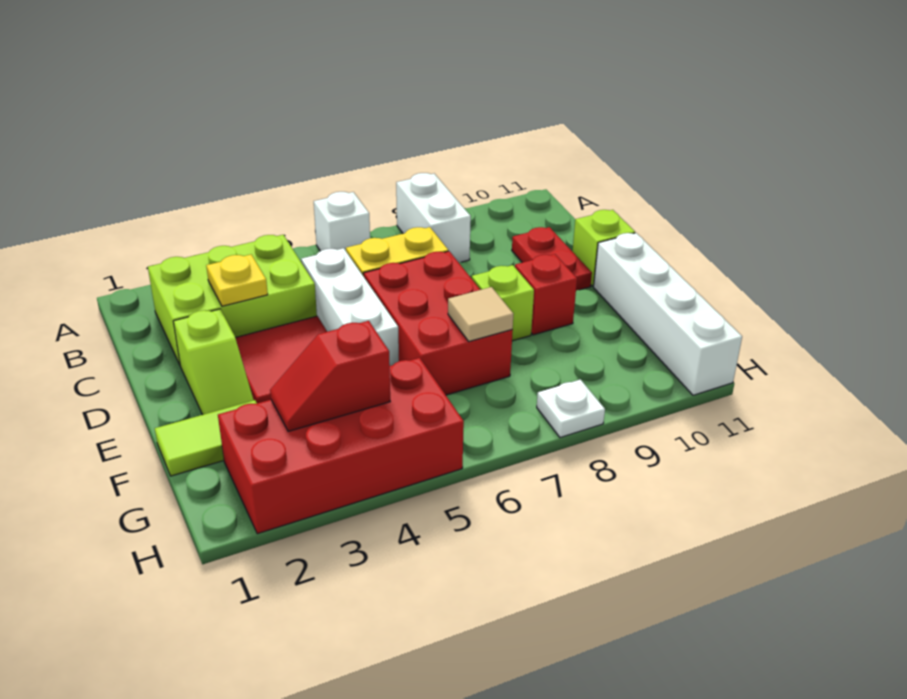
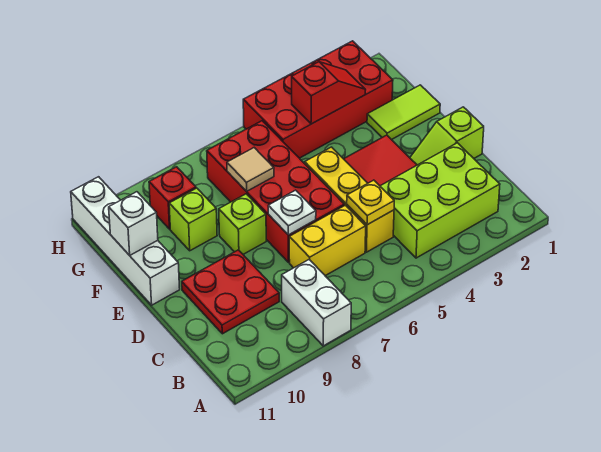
white 1x1 brick [314,192,370,251] -> white 1x1 brick moved to [109,192,158,255]
yellow 1x1 plate [206,255,268,306] -> yellow 1x1 plate moved to [347,180,394,225]
white 1x3 brick [301,248,399,366] -> yellow 1x3 brick [305,147,394,252]
red 1x2 plate [512,227,592,291] -> red 2x2 plate [182,250,279,334]
lime 1x2 slope [173,309,254,415] -> lime 1x2 slope turned to [410,107,484,165]
red 2x3 brick [363,251,513,395] -> red 2x4 brick [207,121,344,262]
lime 1x1 brick [572,210,635,286] -> lime 1x1 brick moved to [169,188,217,251]
red 1x1 brick [515,254,577,335] -> red 1x1 brick moved to [149,167,196,229]
white 1x1 plate [537,379,605,438] -> white 1x1 plate moved to [268,190,316,235]

